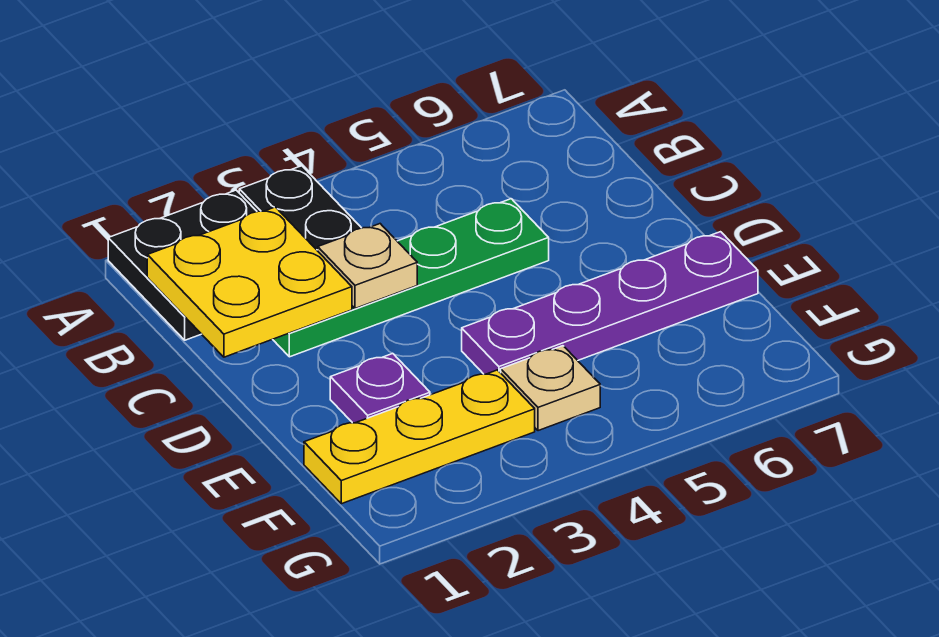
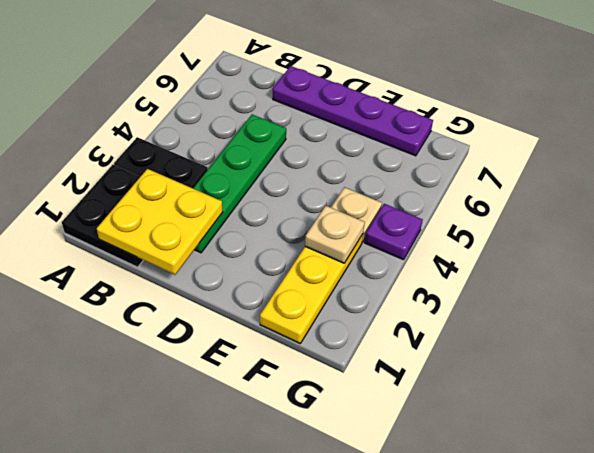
tan 1x1 plate [318,224,417,309] -> tan 1x1 plate moved to [305,206,365,263]
purple 1x1 plate [330,353,430,423] -> purple 1x1 plate moved to [365,204,423,260]
purple 1x4 plate [462,232,758,374] -> purple 1x4 plate turned to [273,66,433,156]

